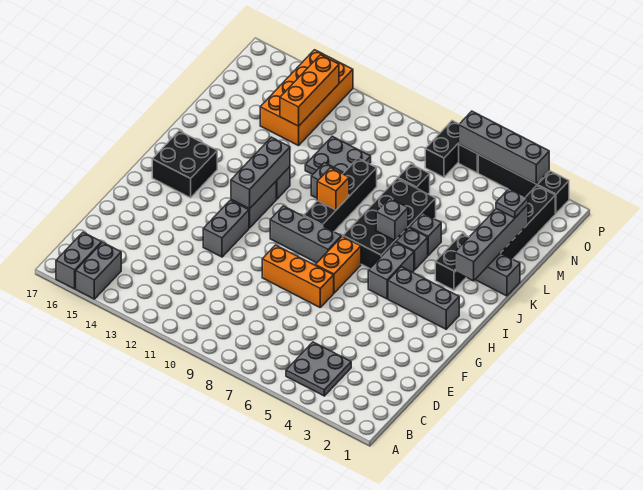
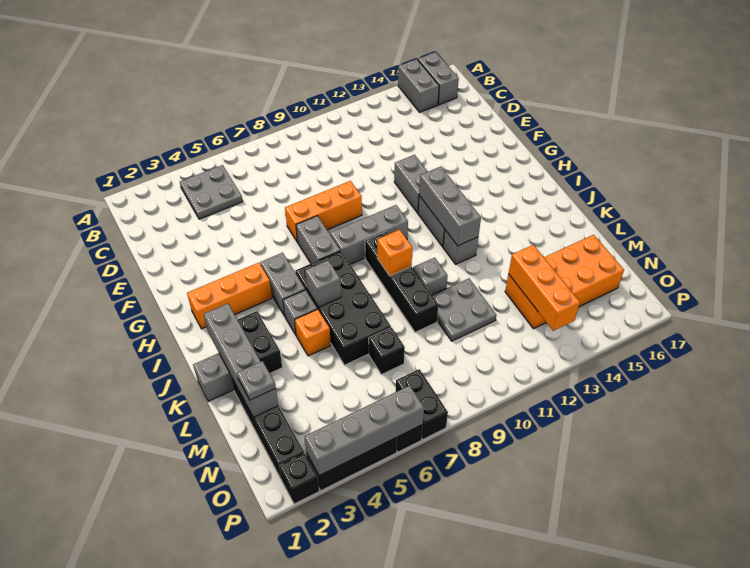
orange 1x2 brick [315,236,361,293] -> grey 1x2 brick [296,216,340,263]
grey 1x3 brick [388,267,459,329] -> orange 1x3 brick [187,263,272,329]
black 2x2 brick [152,131,217,198] -> none
grey 1x1 brick [410,213,441,255] -> orange 1x1 brick [295,309,331,356]
orange 2x4 brick [260,50,353,146] -> orange 2x4 brick turned to [505,235,624,329]

